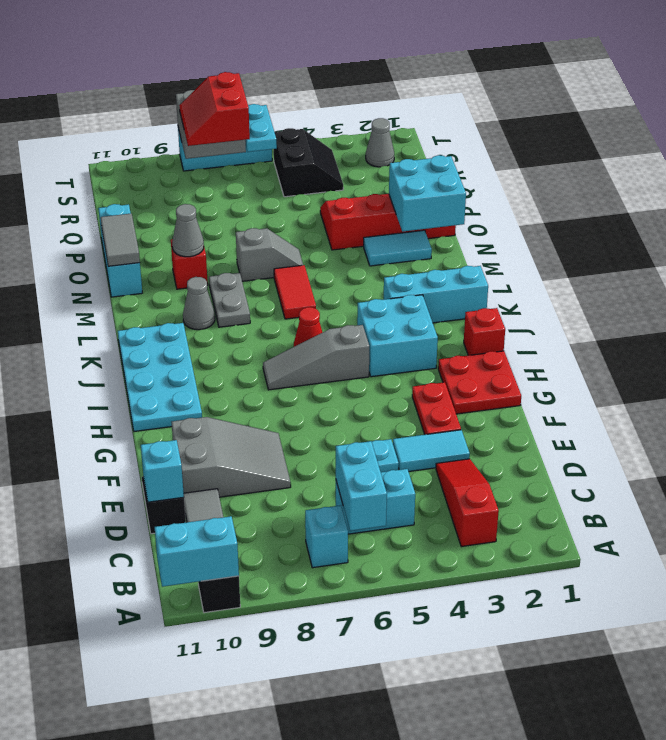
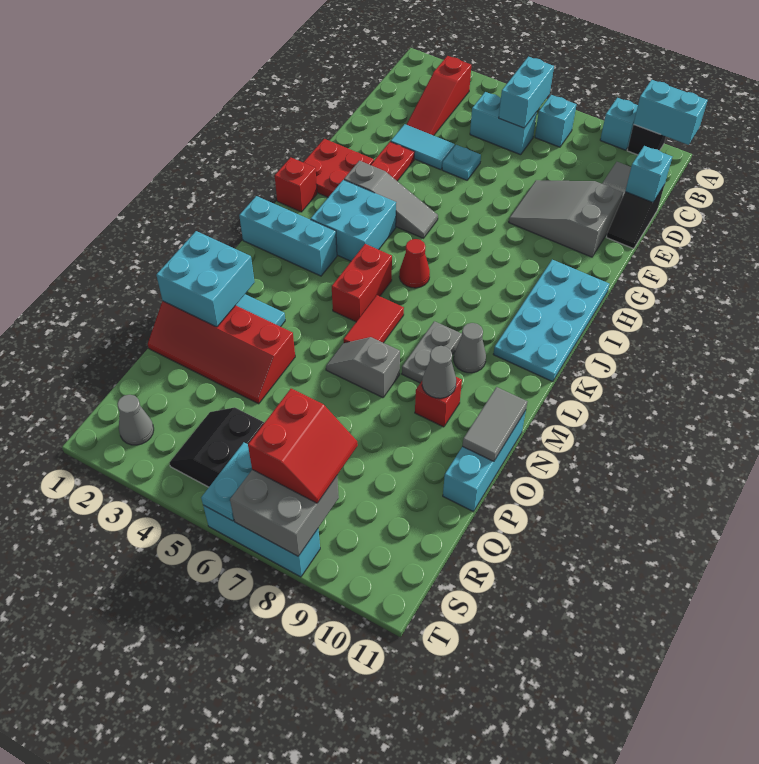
none -> cyan 1x1 brick [600,98,638,150]
grey 1x3 slope [263,325,369,390] -> grey 1x3 slope moved to [344,161,438,238]
none -> red 1x2 brick [332,244,392,322]

